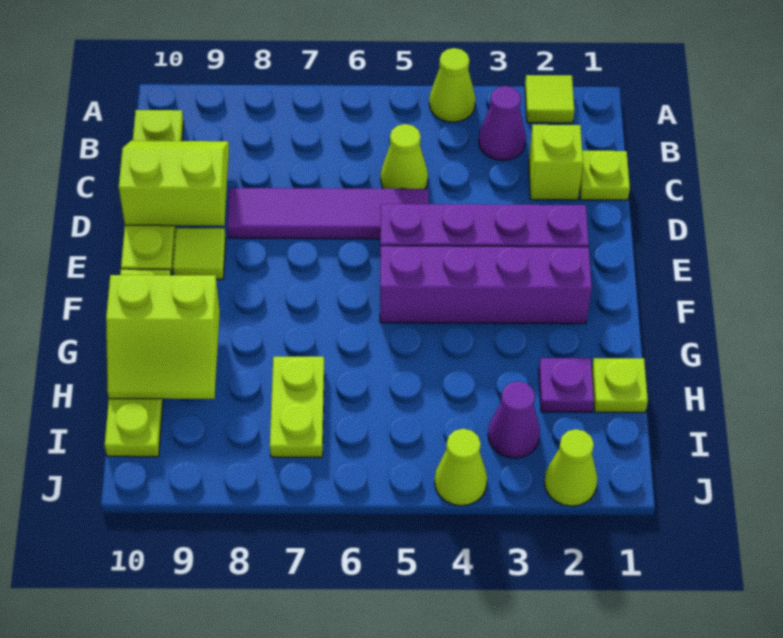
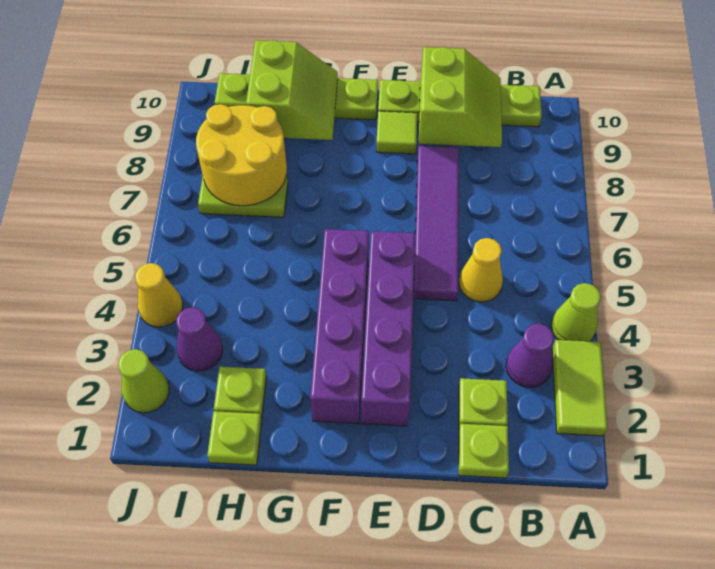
lime 1x1 tile [525,75,574,123] -> lime 1x2 tile [552,340,608,436]
lime 1x1 brick [529,125,583,200] -> lime 1x1 plate [459,378,508,427]
lime 1x1 cone [381,124,428,189] -> yellow 1x1 cone [459,238,503,302]
lime 2x2 slope [106,275,220,399] -> lime 2x2 slope turned to [246,40,338,140]
purple 1x1 plate [539,358,594,412] -> lime 1x1 plate [214,367,267,419]
none -> yellow 2x2 round brick [196,104,287,206]
lime 1x1 cone [435,429,487,506] -> yellow 1x1 cone [135,263,183,327]

